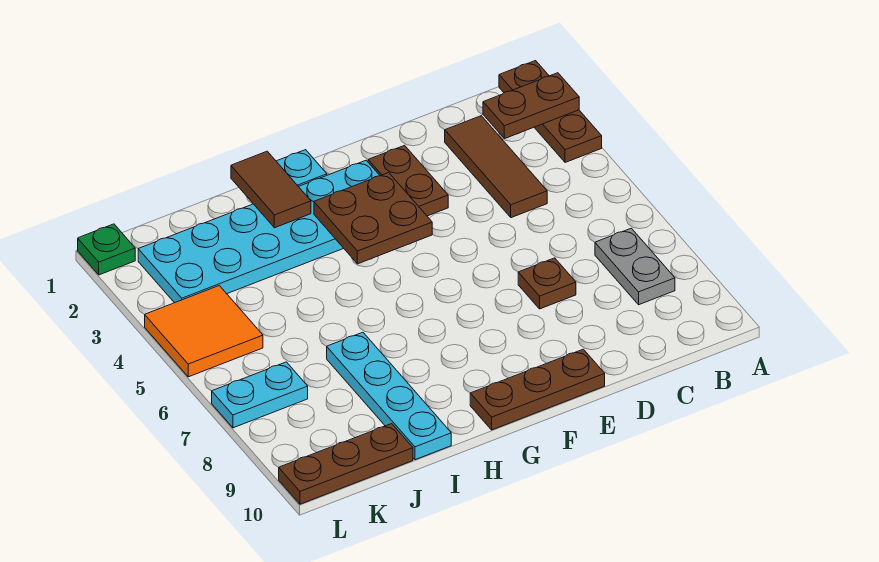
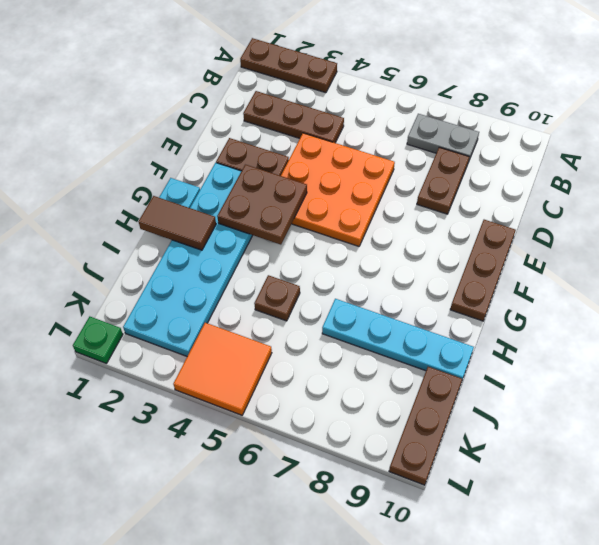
brown 1x2 plate [483,73,579,139] -> brown 1x2 plate moved to [417,147,469,214]
brown 1x3 tile [445,116,547,218] -> brown 1x3 plate [243,91,344,143]
none -> orange 3x3 plate [281,133,395,246]
brown 1x1 plate [518,258,576,309] -> brown 1x1 plate moved to [254,275,300,321]
cyan 1x2 plate [212,362,308,428] -> none

